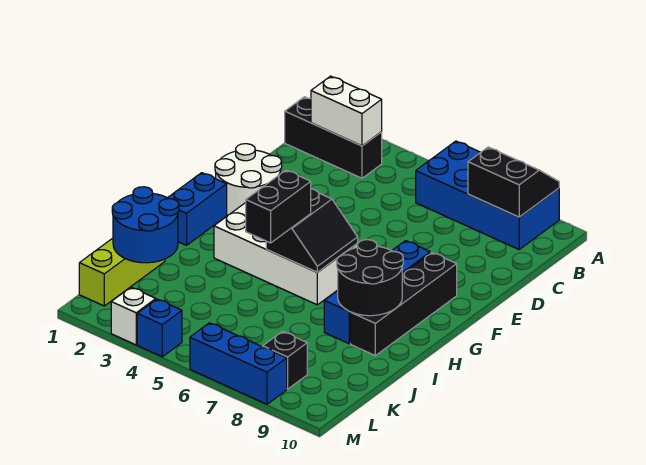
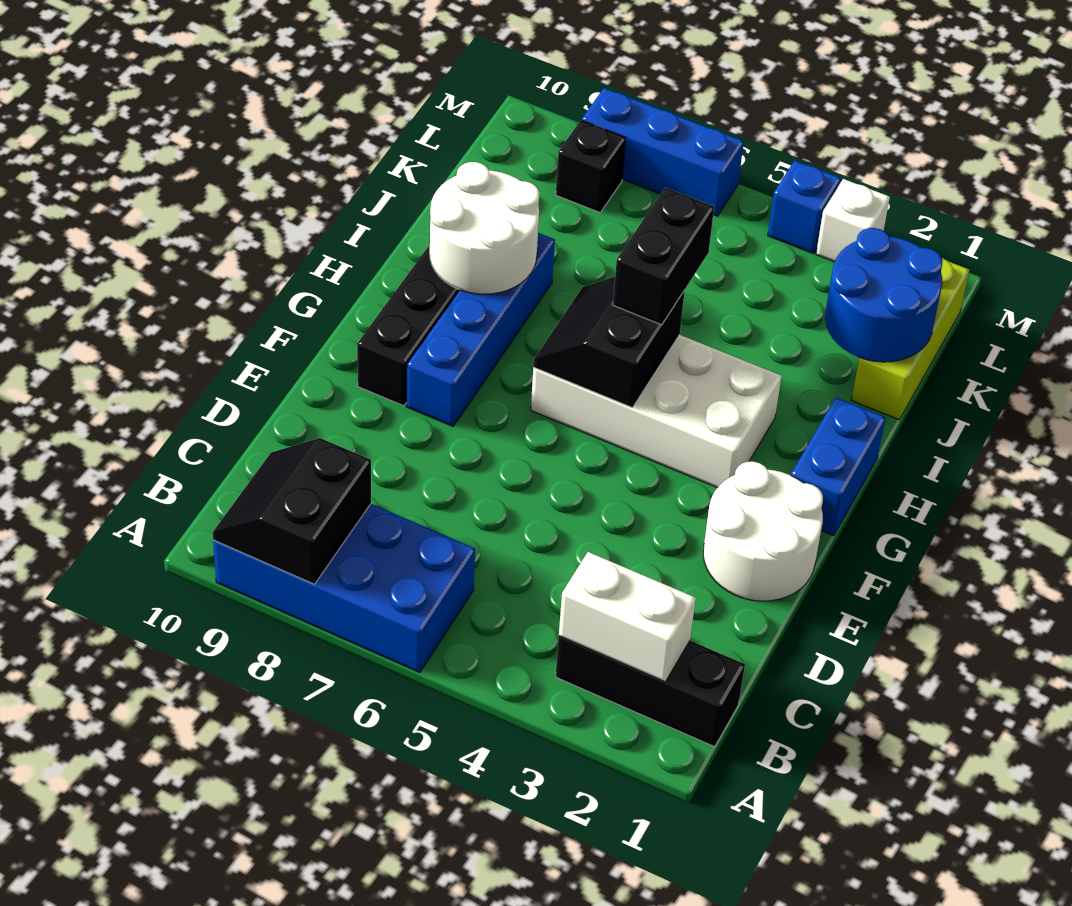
black 2x2 slope [468,147,559,217] -> black 2x2 slope turned to [213,438,371,584]
black 2x2 round brick [337,240,403,316] -> white 2x2 round brick [430,162,539,294]

